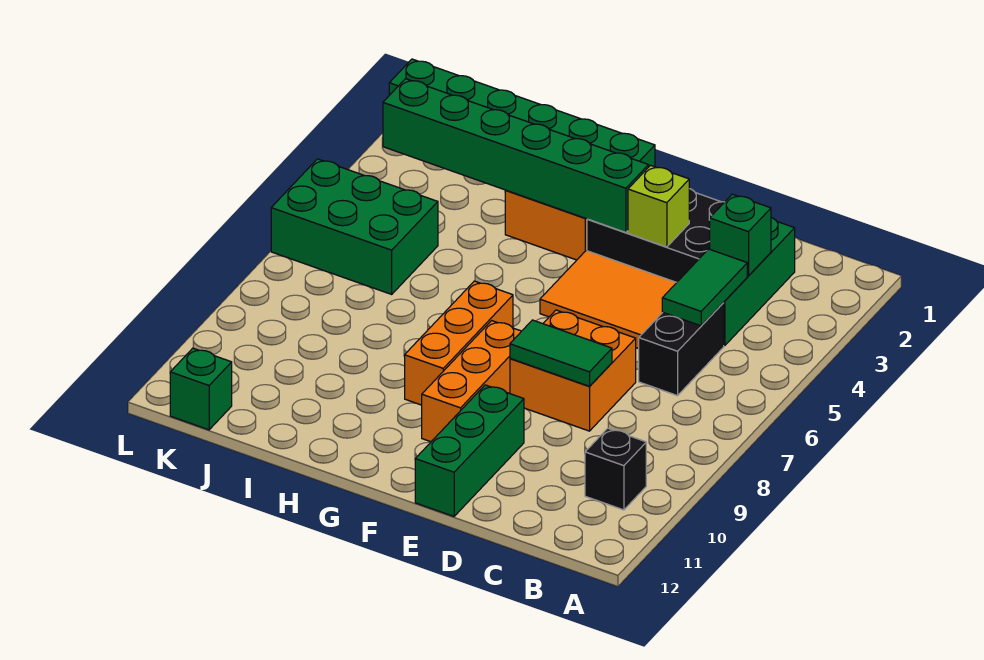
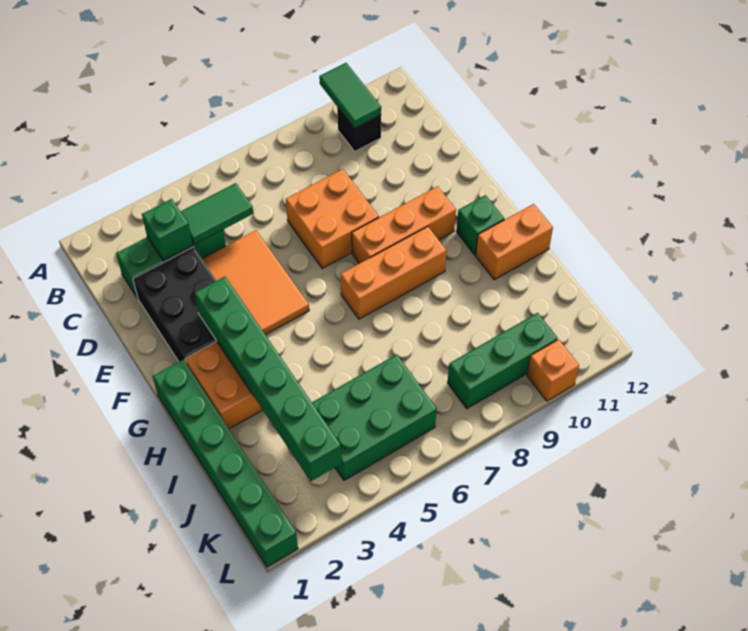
black 1x2 brick [639,303,724,396] -> none
green 1x2 tile [510,320,612,386] -> green 1x2 tile moved to [319,63,381,128]
lime 1x1 brick [628,165,689,247] -> none
green 1x3 brick [415,385,524,516] -> green 1x3 brick moved to [448,313,558,409]
none -> orange 1x2 brick [476,204,553,280]
green 2x3 brick [271,159,438,294] -> green 2x3 brick turned to [312,355,437,480]
green 1x1 brick [170,348,232,430] -> green 1x1 brick moved to [456,195,504,255]
none -> orange 1x1 brick [527,339,579,401]

